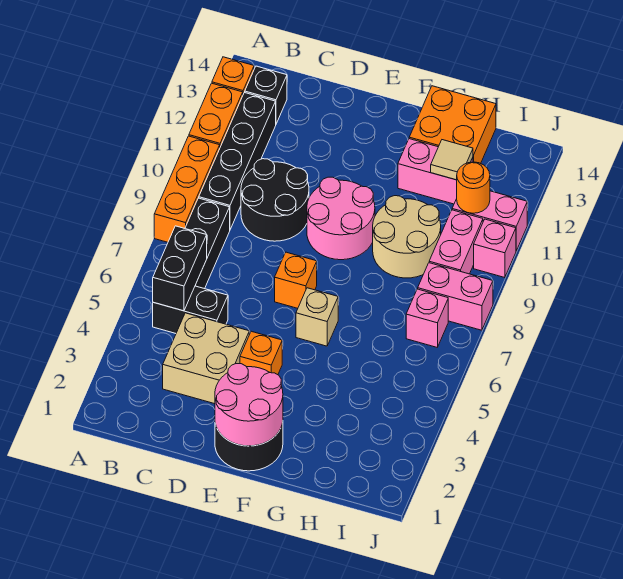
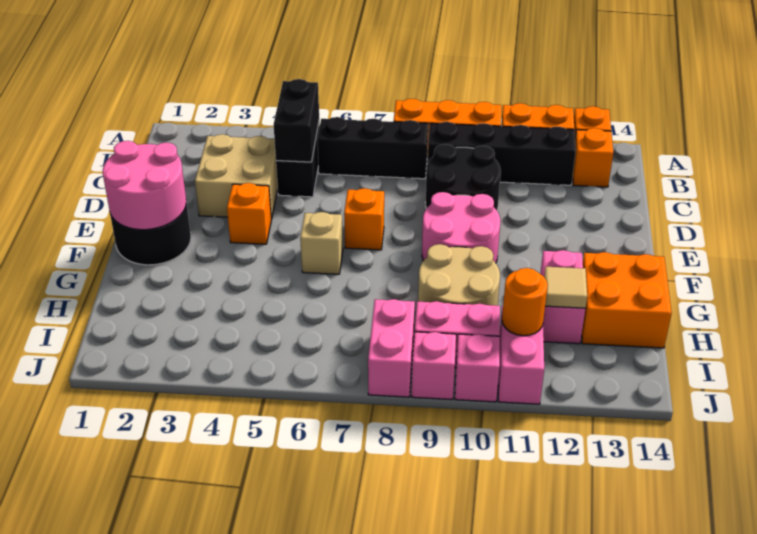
black 1x2 brick [153,226,207,311] -> black 1x2 brick turned to [274,79,319,162]
black 1x1 brick [245,66,287,124] -> orange 1x1 brick [573,128,613,187]
pink 1x1 brick [406,289,448,347] -> pink 1x1 brick moved to [412,332,456,400]

